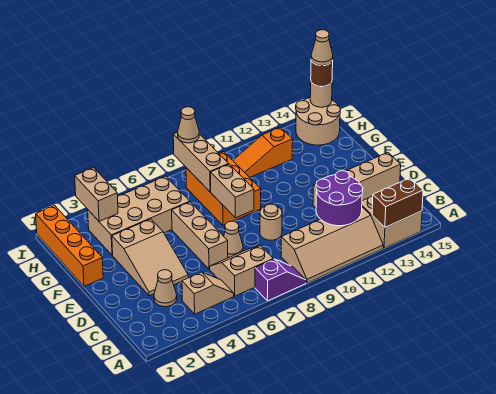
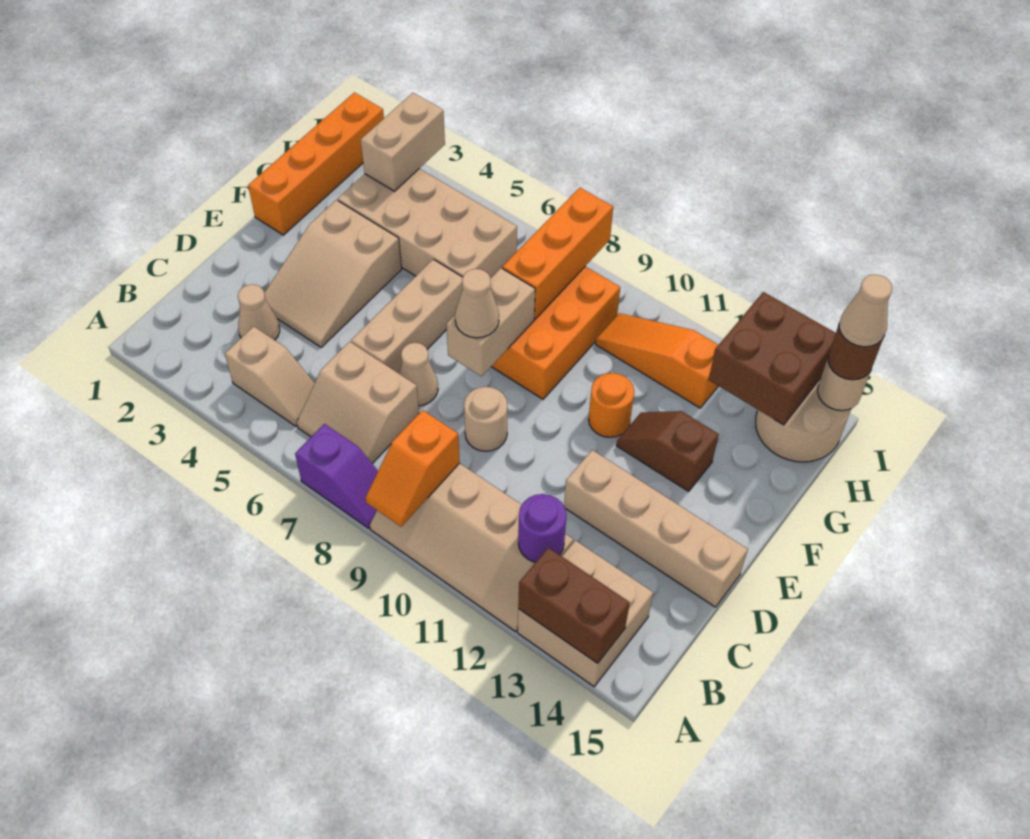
none -> orange 1x2 slope [366,410,460,527]
tan 2x2 slope [210,246,273,296] -> tan 2x2 slope turned to [297,342,419,464]
purple 2x2 round brick [316,171,363,226] -> purple 1x1 round brick [518,494,567,562]
none -> orange 1x1 round brick [589,373,634,437]
none -> brown 1x2 slope [616,411,719,491]
tan 1x3 brick [173,133,228,192] -> orange 1x3 brick [502,188,613,319]
none -> brown 2x2 brick [709,292,836,425]
tan 1x1 cone [177,107,199,143] -> tan 1x1 cone moved to [455,269,499,338]

